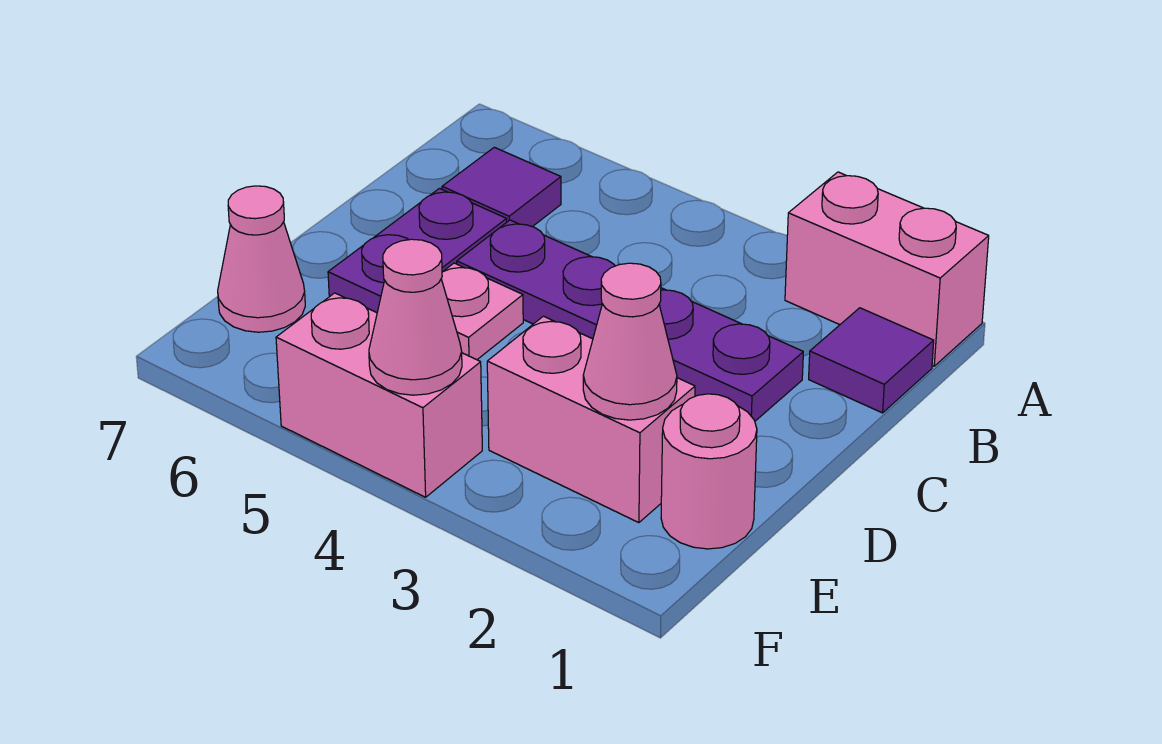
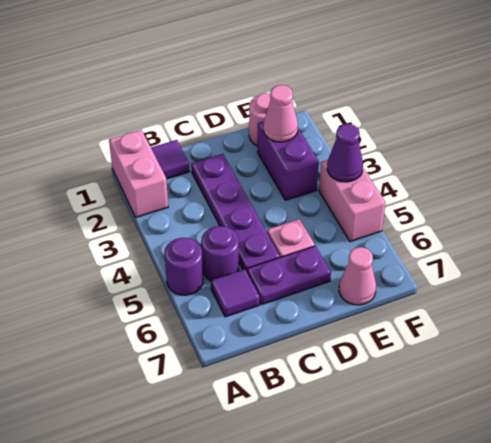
none -> purple 1x1 round brick [164,238,203,295]
none -> purple 1x1 round brick [201,226,239,281]
pink 1x2 brick [487,316,695,523] -> purple 1x2 brick [258,122,319,200]
pink 1x1 cone [369,239,462,395] -> purple 1x1 cone [327,124,363,182]

